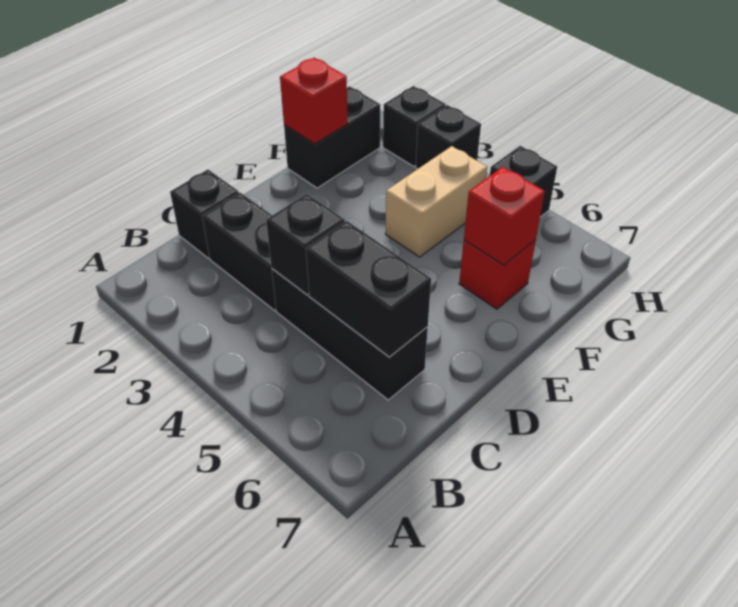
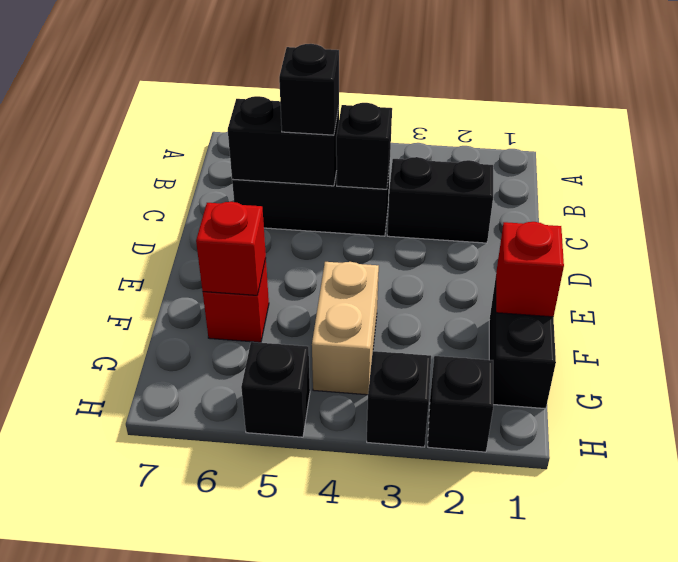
black 1x1 brick [170,170,239,258] -> black 1x1 brick moved to [279,44,339,135]

